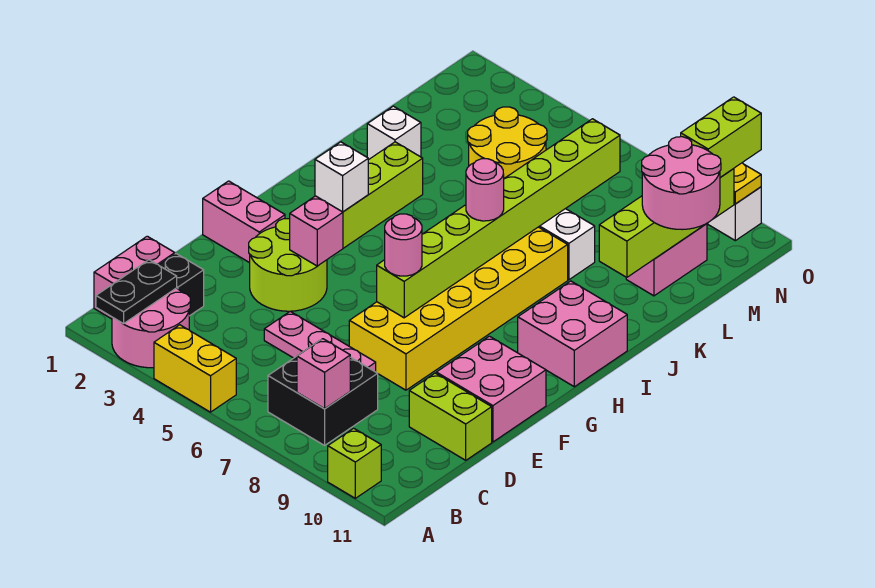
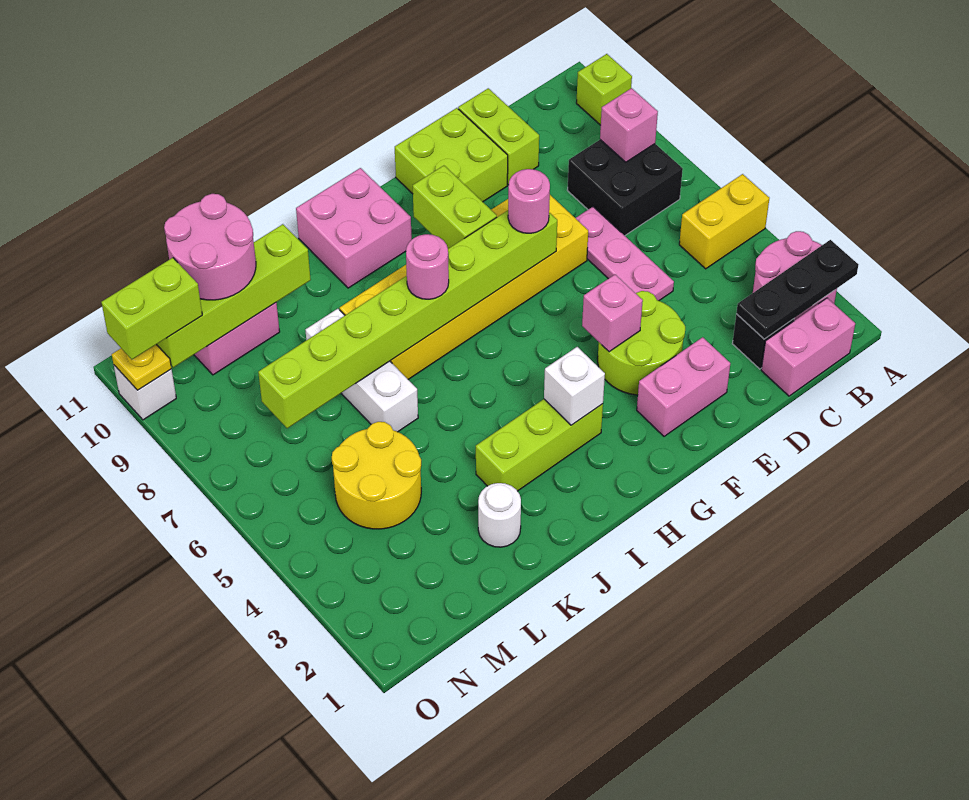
black 1x2 plate [96,260,177,324] -> black 1x3 plate [736,240,858,339]
yellow 1x2 brick [154,325,236,412] -> yellow 1x2 brick turned to [679,174,769,269]
pink 2x2 brick [436,336,546,442] -> lime 2x2 brick [395,108,508,202]
pink 1x2 brick [203,181,285,263] -> pink 1x2 brick turned to [637,337,730,436]
none -> lime 1x2 brick [413,166,497,249]
white 1x1 brick [367,106,421,160] -> white 1x1 round brick [478,483,521,547]

